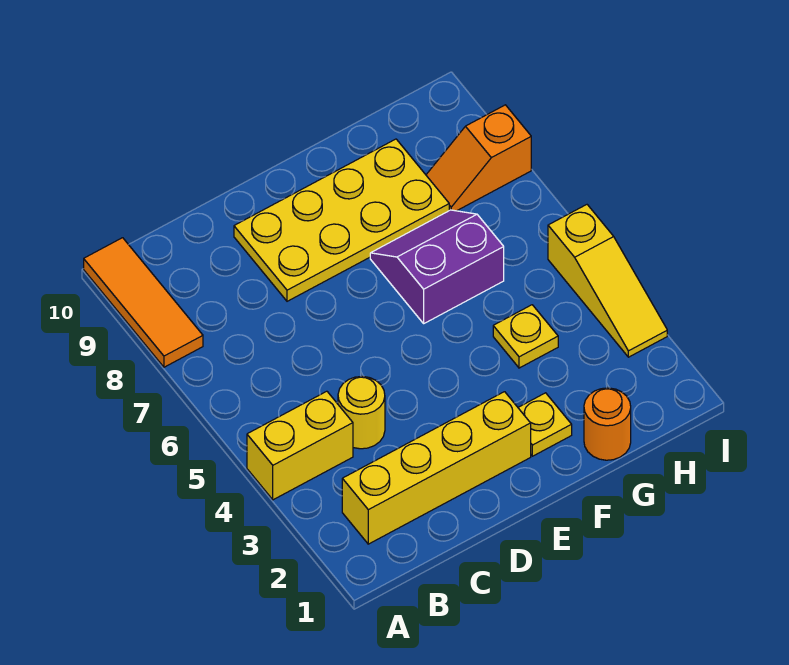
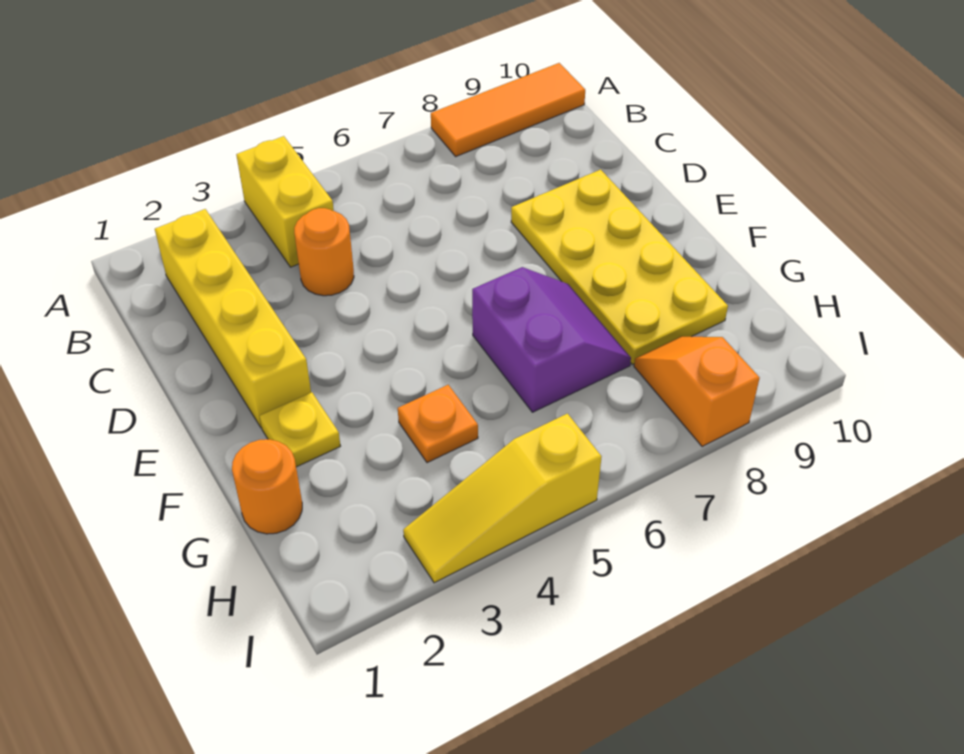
yellow 1x1 round brick [338,376,385,449] -> orange 1x1 round brick [294,208,354,296]
yellow 1x1 plate [493,305,558,368] -> orange 1x1 plate [398,385,478,463]

